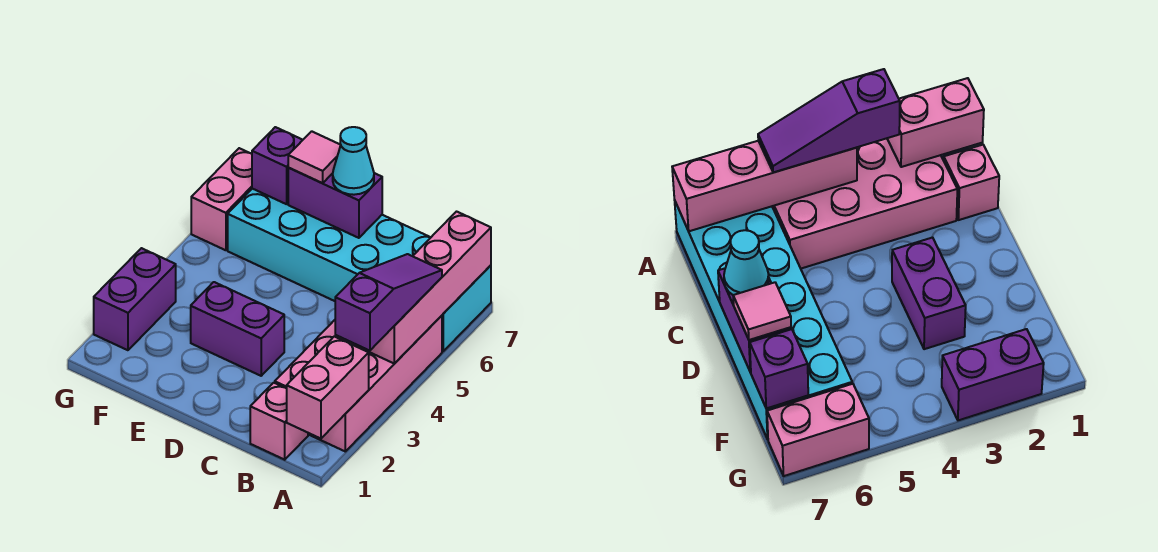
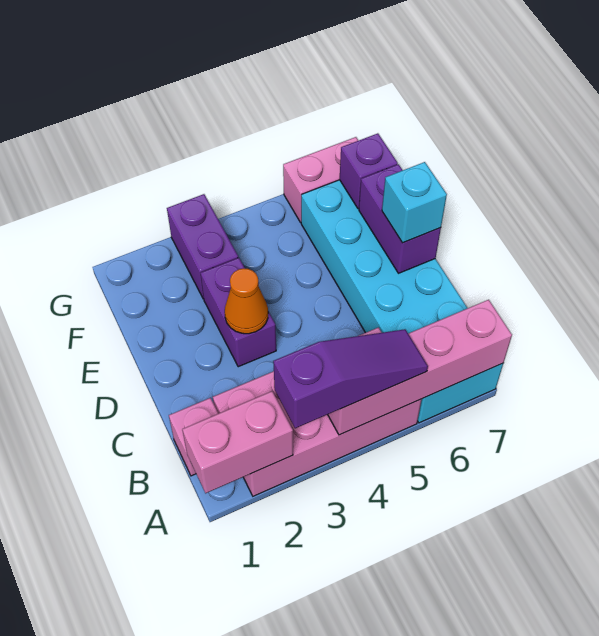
none -> orange 1x1 cone [225,268,268,334]
cyan 1x1 cone [333,127,374,195] -> cyan 1x1 brick [382,162,447,243]
pink 1x1 tile [288,131,341,183] -> none
purple 1x2 brick [94,248,176,350] -> purple 1x2 brick turned to [167,194,238,299]

